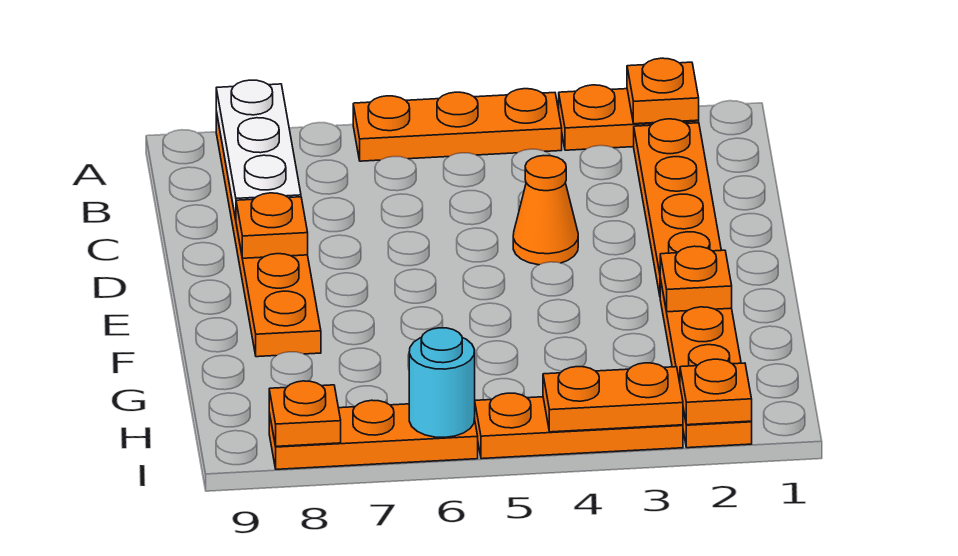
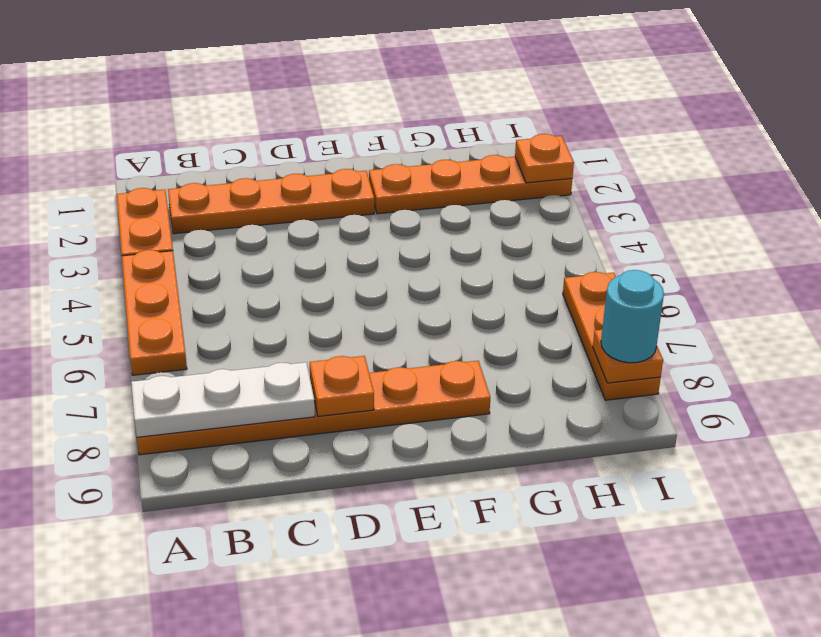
orange 1x1 plate [627,58,699,124] -> none
orange 1x1 cone [513,156,578,265] -> none
orange 1x1 plate [660,246,732,312] -> none
orange 1x3 plate [474,393,683,459] -> none
orange 1x2 plate [543,363,683,432] -> none
cyan 1x1 round brick [409,328,475,437] -> cyan 1x1 round brick moved to [601,270,664,363]

